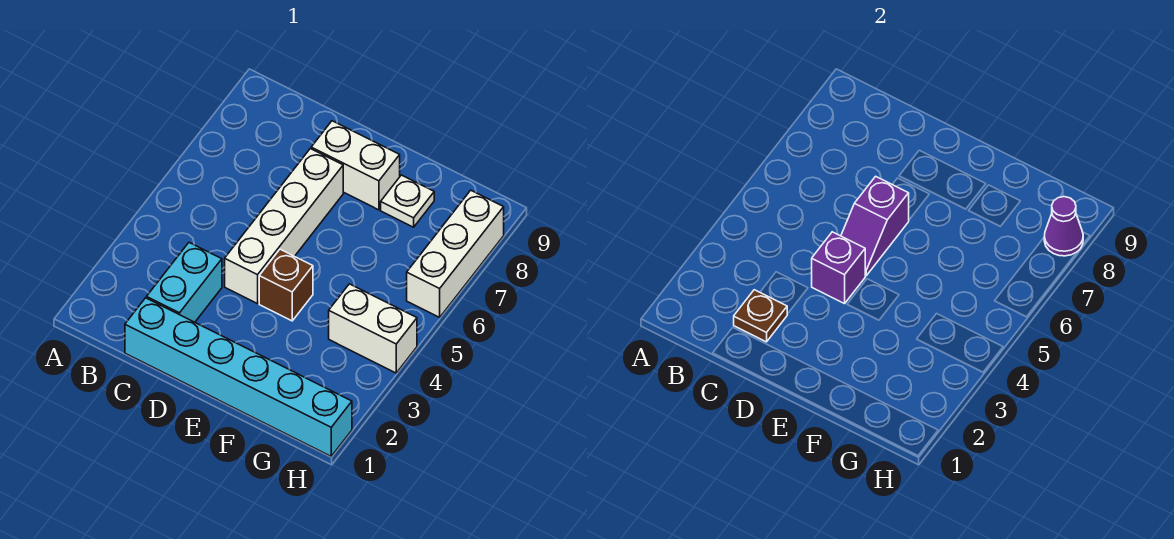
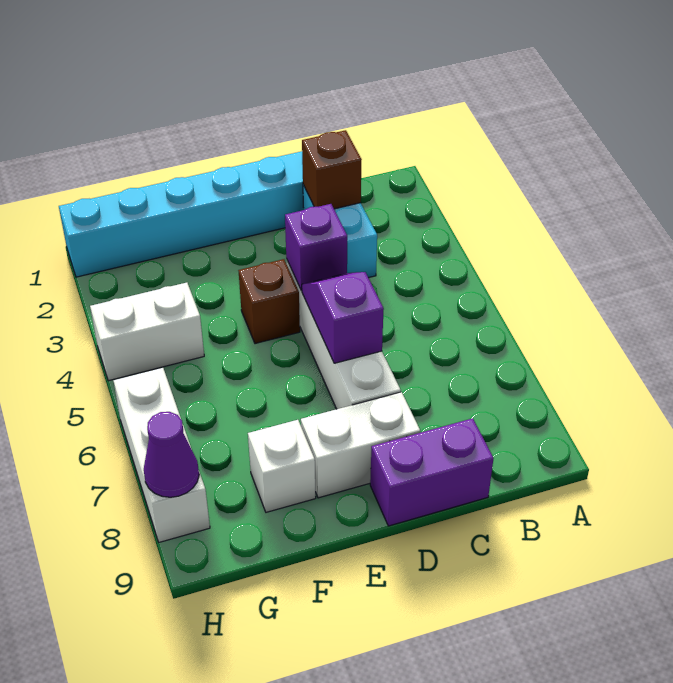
brown 1x1 plate [734,290,787,342] -> brown 1x1 brick [302,130,362,209]
none -> purple 1x2 brick [370,418,494,526]
white 1x1 plate [381,175,434,227] -> white 1x1 brick [248,420,316,512]

